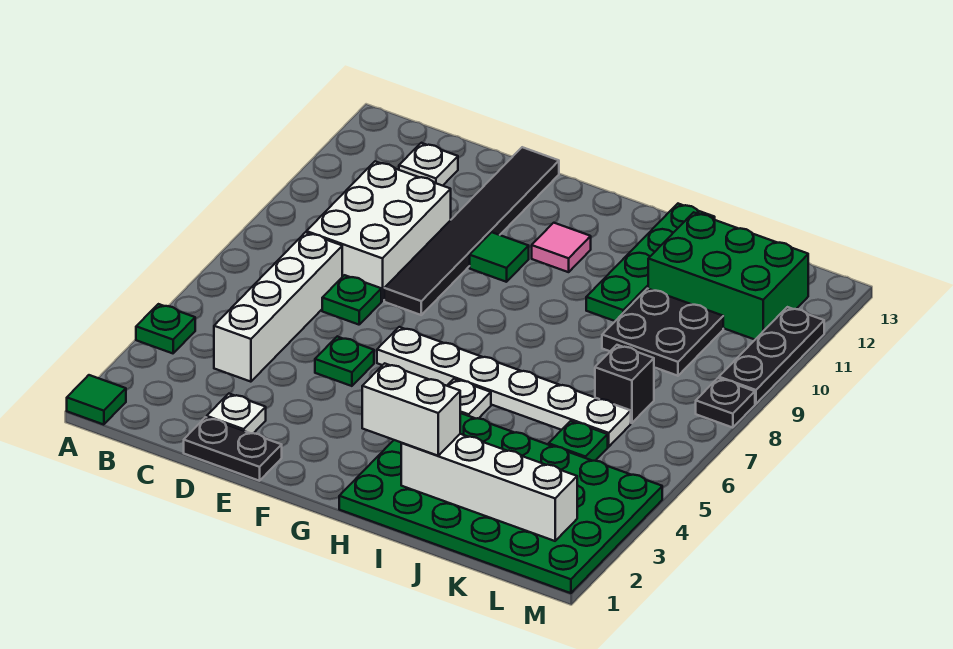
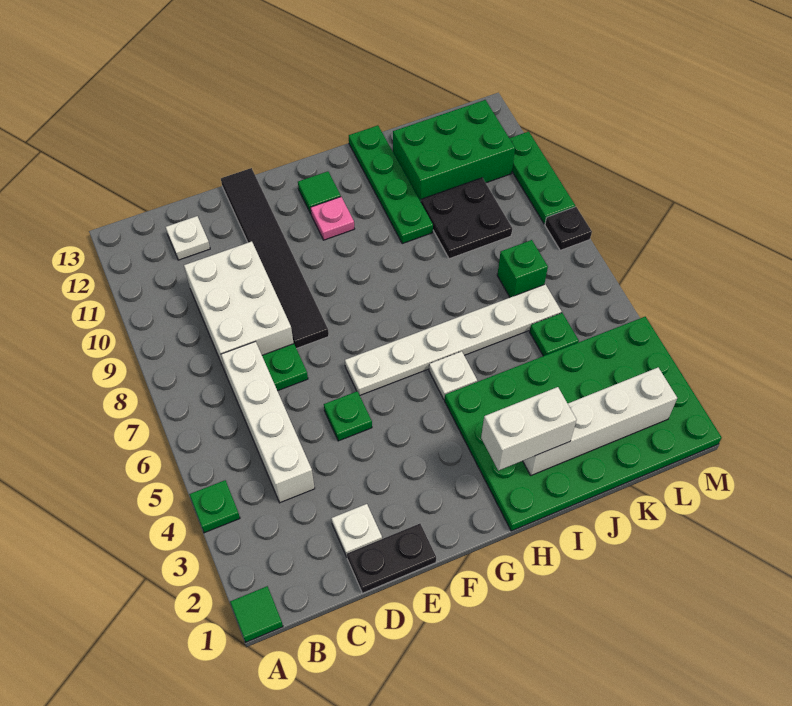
green 1x1 tile [470,232,529,282] -> green 1x1 tile moved to [298,171,341,214]
pink 1x1 tile [532,223,591,272] -> pink 1x1 plate [311,197,354,240]
black 1x1 brick [595,345,654,423] -> green 1x1 brick [497,240,548,297]
black 1x3 plate [719,307,824,404] -> green 1x3 plate [509,132,575,224]

